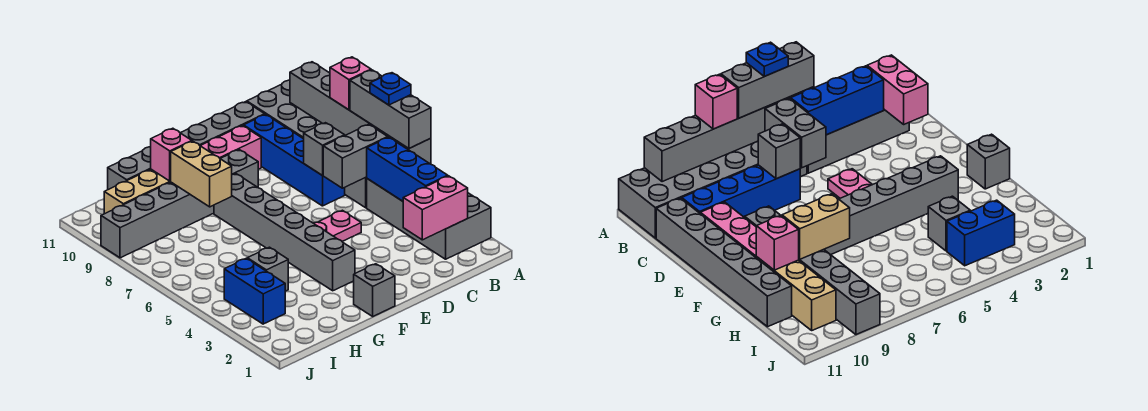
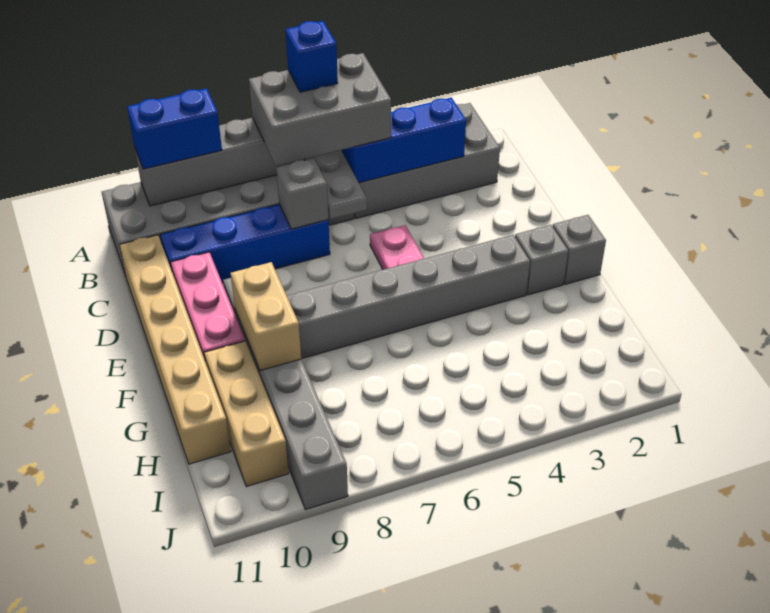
grey 1x3 brick [350,70,431,148] -> grey 2x3 brick [249,53,391,166]
blue 1x1 plate [370,73,411,105] -> blue 1x1 brick [285,21,338,92]
pink 1x1 brick [330,57,371,110] -> none
pink 1x2 brick [403,176,468,240] -> none
grey 1x2 brick [323,124,388,188] -> grey 1x2 plate [305,150,367,219]
grey 1x6 brick [108,102,265,190] -> tan 1x6 brick [119,235,231,464]
tan 1x2 brick [171,141,232,207] -> tan 1x2 brick turned to [231,262,301,371]
pink 1x1 brick [151,128,192,181] -> none
grey 1x1 brick [247,247,288,291] -> grey 1x1 brick moved to [515,225,568,295]
blue 1x2 brick [224,258,285,324] -> blue 1x2 brick moved to [127,88,222,169]

